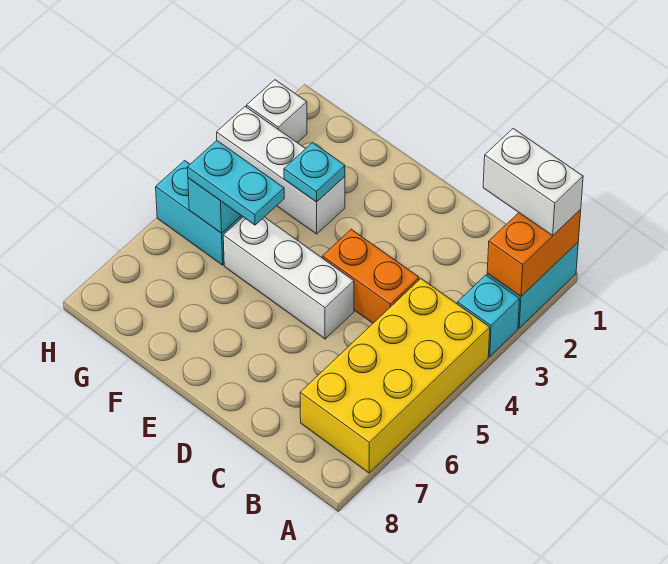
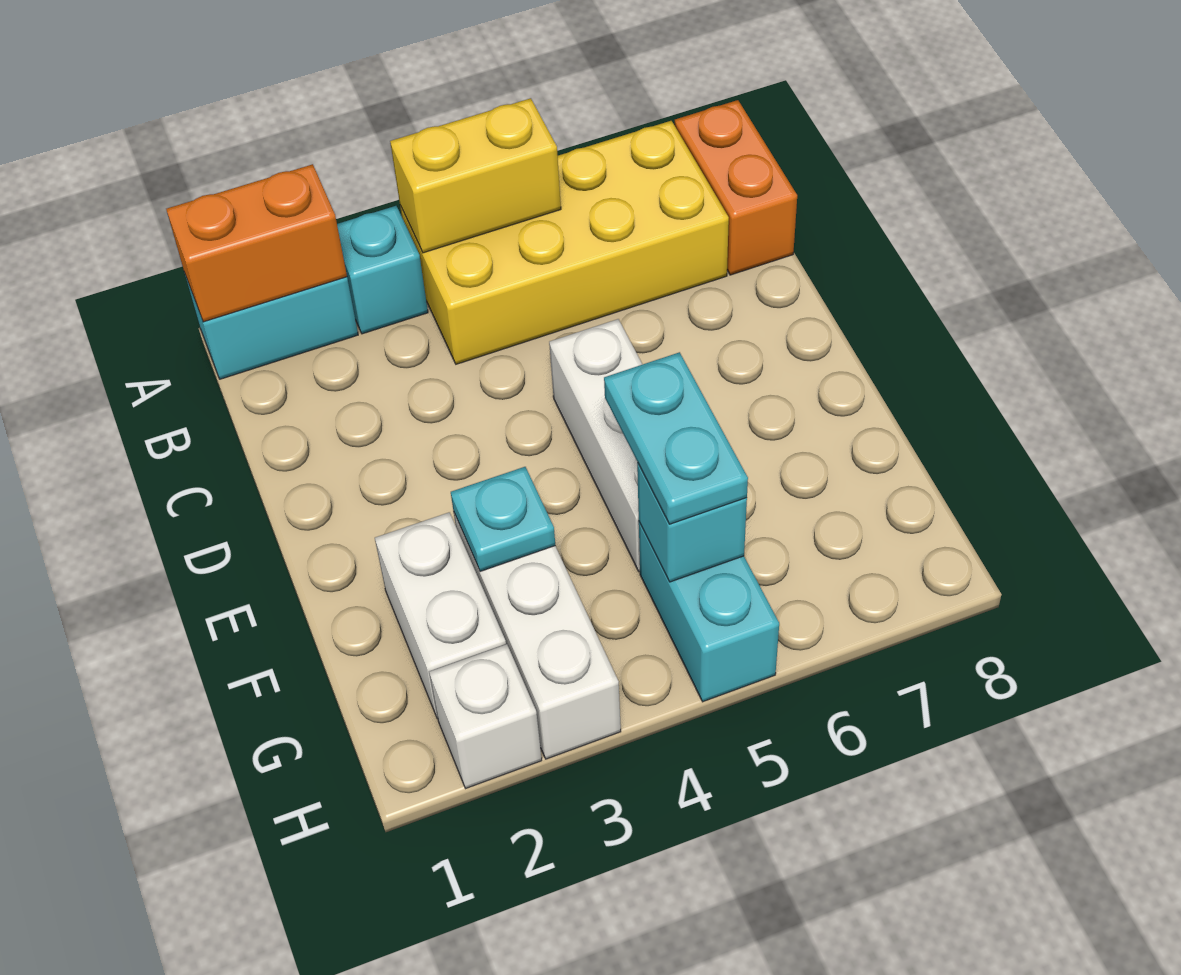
white 1x2 brick [483,129,583,236] -> white 1x2 brick moved to [375,512,506,719]
none -> yellow 1x2 brick [390,98,561,253]
orange 1x2 brick [322,229,419,323] -> orange 1x2 brick moved to [675,100,797,275]

